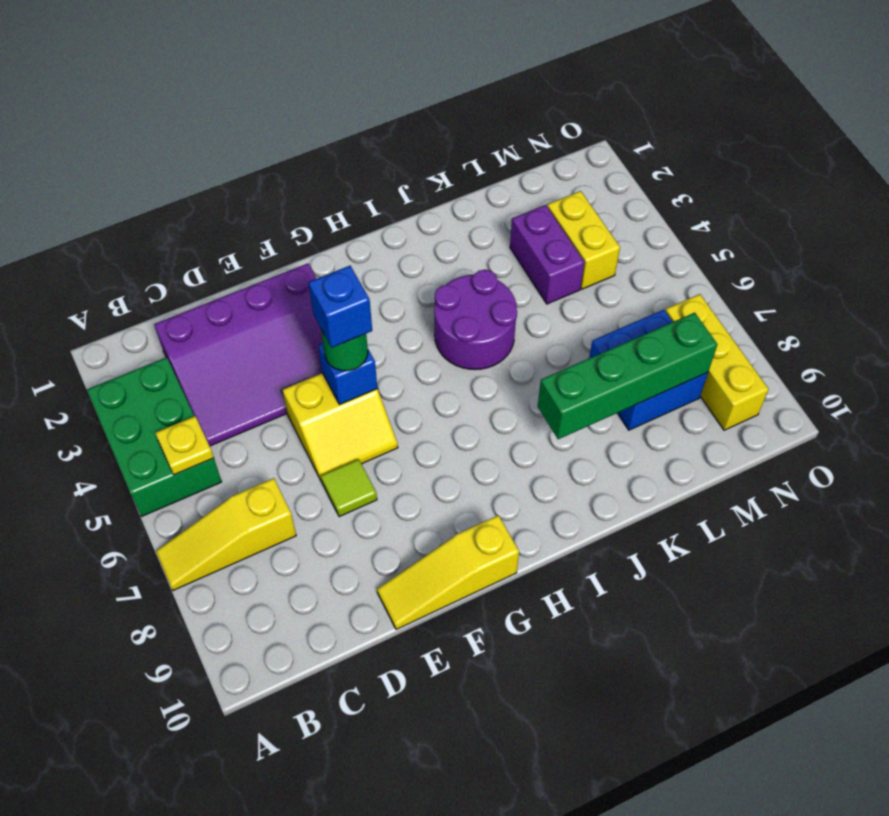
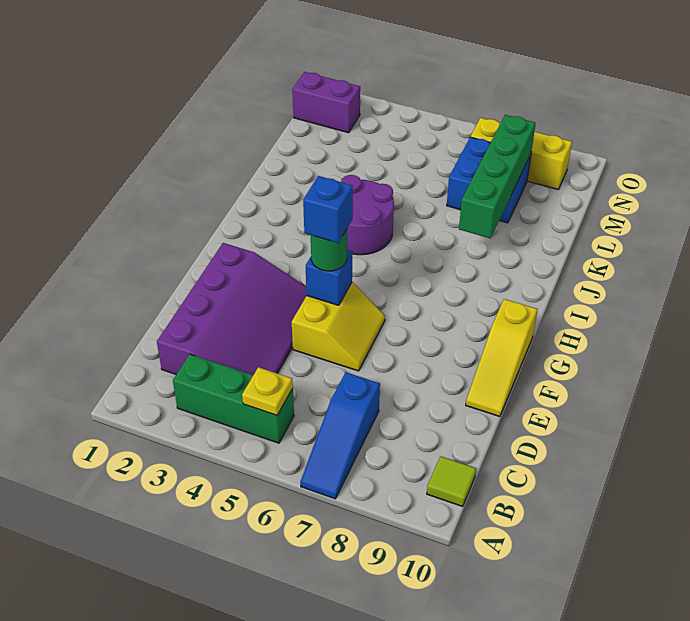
green 2x3 brick [87,357,222,517] -> green 1x3 brick [173,354,294,443]
yellow 1x3 slope [156,478,296,590] -> blue 1x3 slope [300,372,380,499]
lime 1x1 tile [321,459,377,517] -> lime 1x1 tile moved to [427,456,476,507]
purple 1x2 brick [510,205,584,304] -> purple 1x2 brick moved to [292,72,360,133]
yellow 1x2 brick [547,191,620,289] -> none

